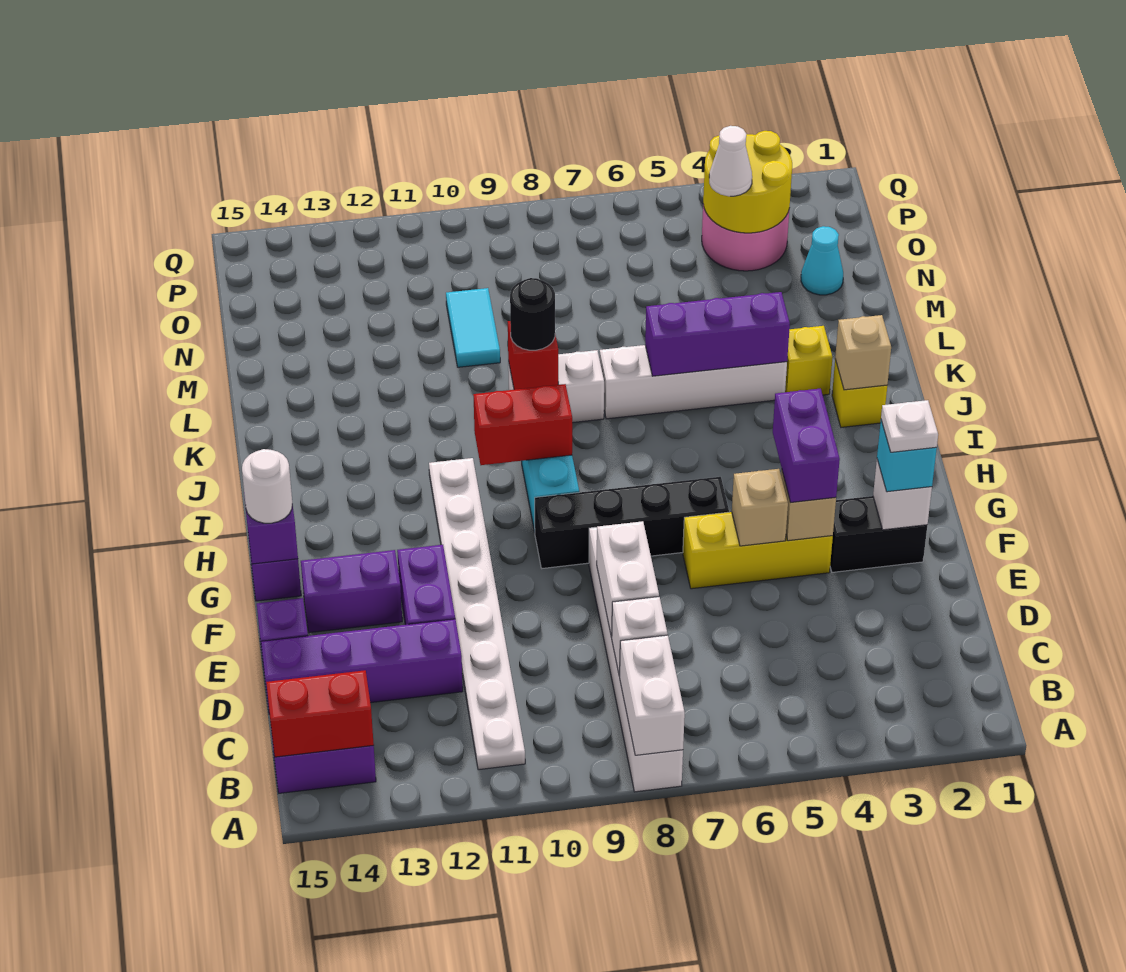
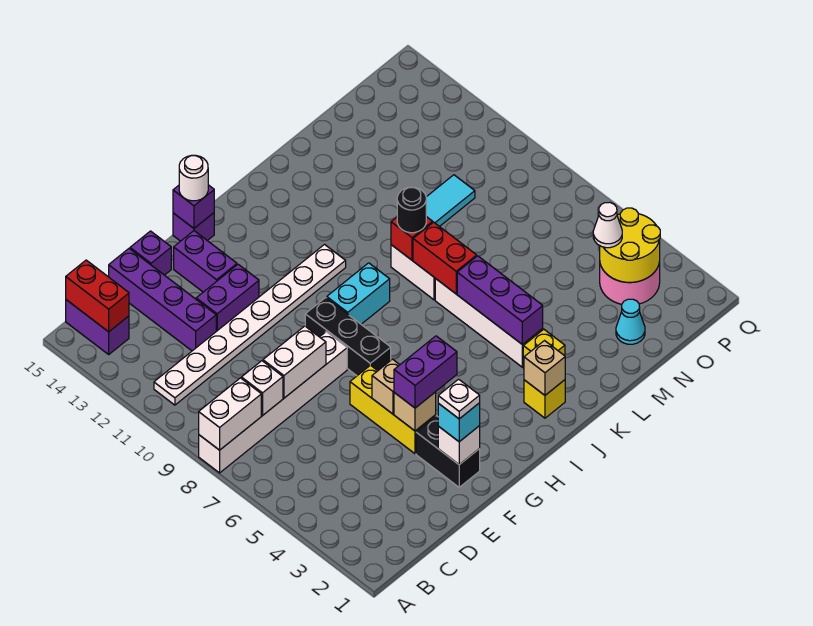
black 1x4 brick [535,477,729,568] -> black 1x3 brick [305,298,391,376]
red 1x2 brick [473,384,572,465] -> red 1x2 brick moved to [413,222,477,294]

